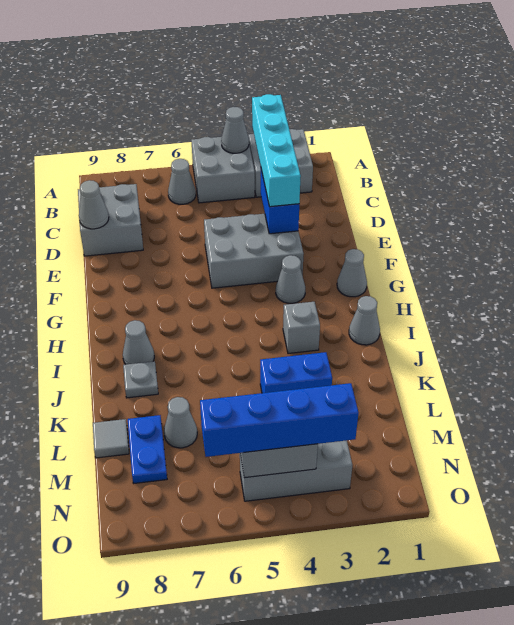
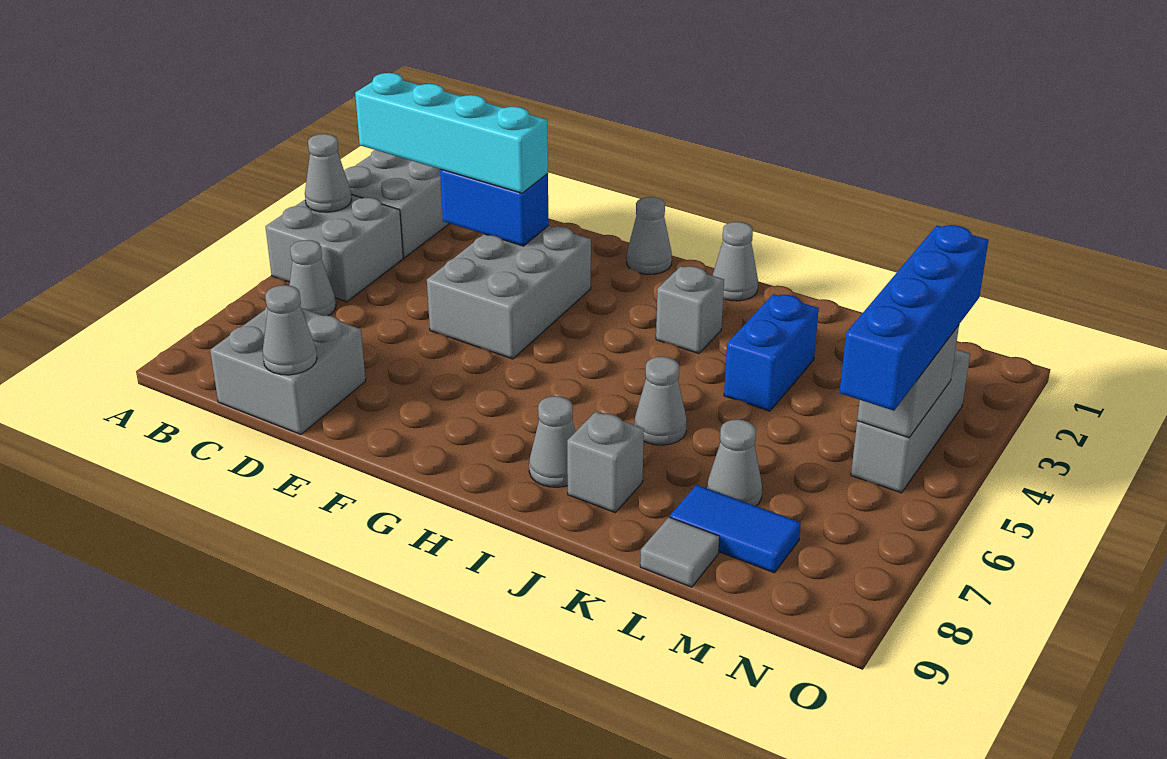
grey 1x1 cone [276,255,305,303] -> grey 1x1 cone moved to [635,357,687,445]
grey 1x1 plate [123,361,158,398] -> grey 1x1 brick [567,412,644,512]
blue 1x2 plate [128,415,167,483] -> blue 1x2 tile [670,485,801,573]

